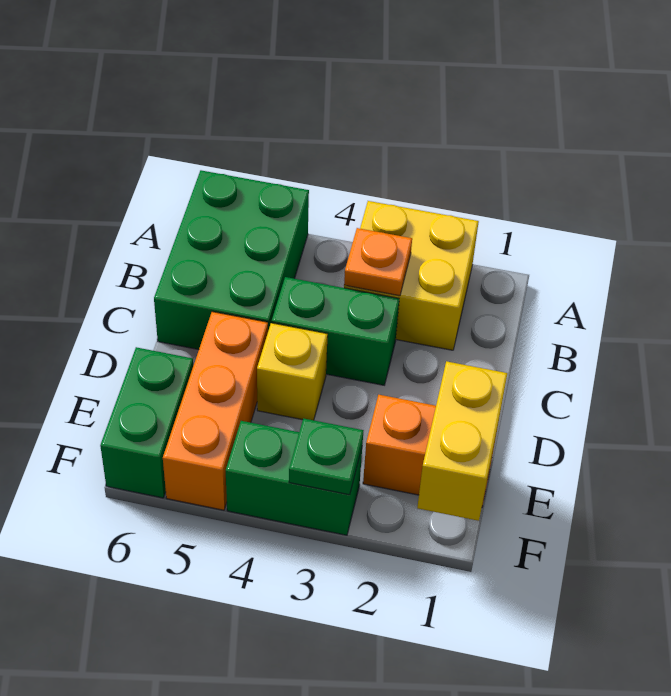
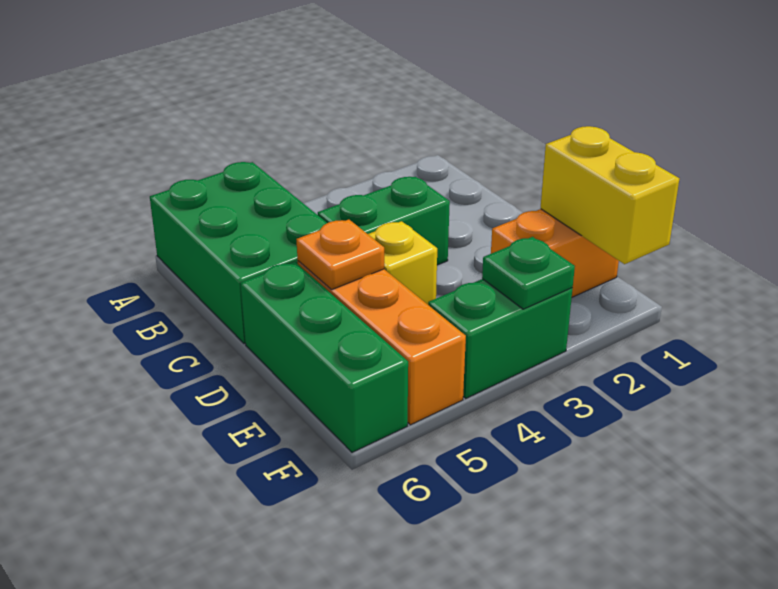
yellow 2x2 brick [344,201,479,350] -> none
orange 1x1 plate [344,228,412,296] -> orange 1x1 plate moved to [296,220,384,290]
green 1x2 brick [100,347,193,498] -> green 1x3 brick [240,262,408,452]

